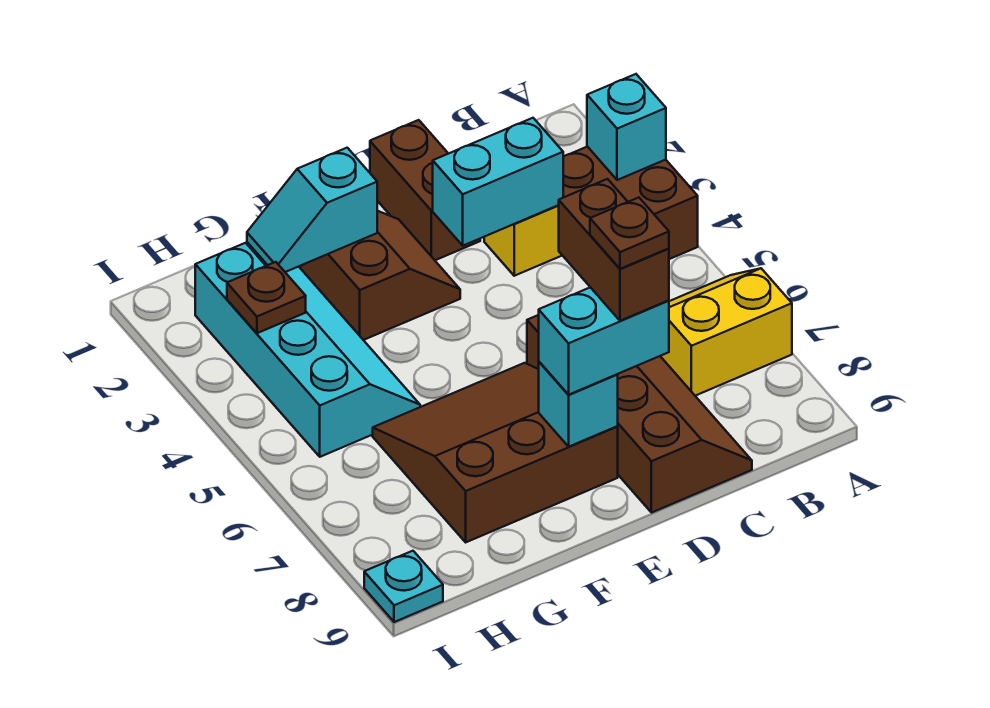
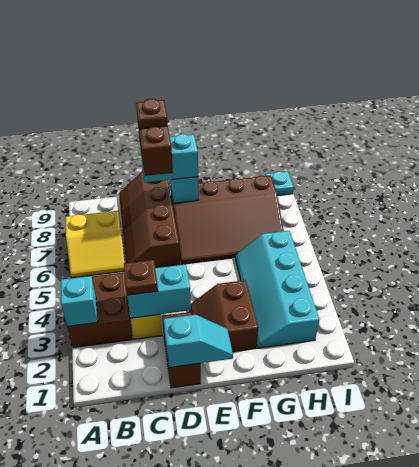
brown 3x3 slope [373,363,618,542] -> brown 3x4 slope [171,175,284,264]
cyan 1x2 slope [247,148,377,272] -> cyan 1x2 slope moved to [164,315,233,368]
brown 1x1 plate [227,262,306,333] -> brown 1x1 plate moved to [124,260,158,295]

